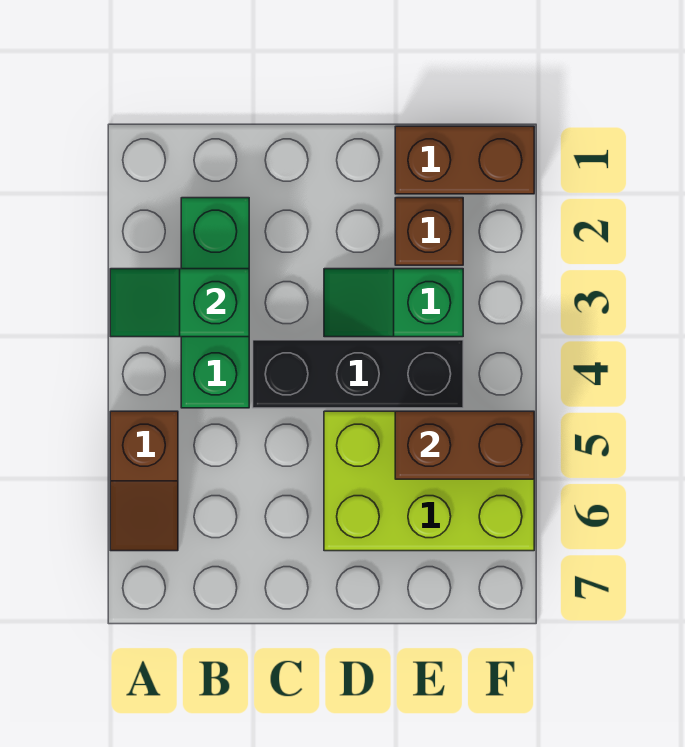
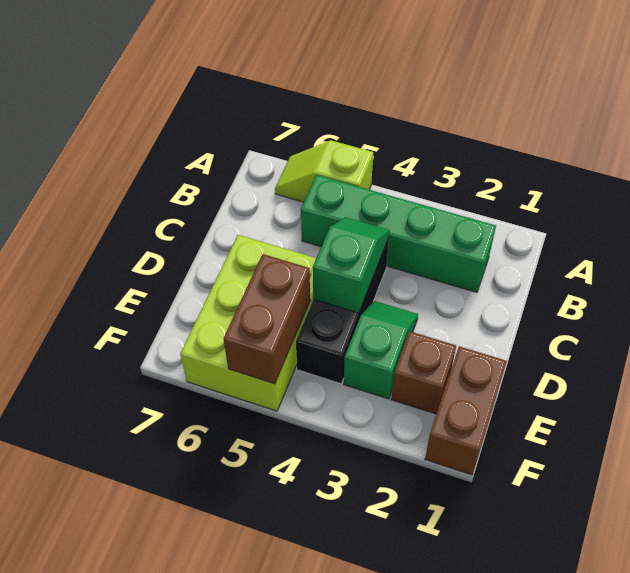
green 1x2 slope [110,269,249,337] -> green 1x2 slope moved to [313,217,390,313]
brown 1x2 slope [110,411,178,551] -> lime 1x2 slope [275,140,373,202]
green 1x3 brick [181,198,249,408] -> green 1x4 brick [301,175,496,292]

